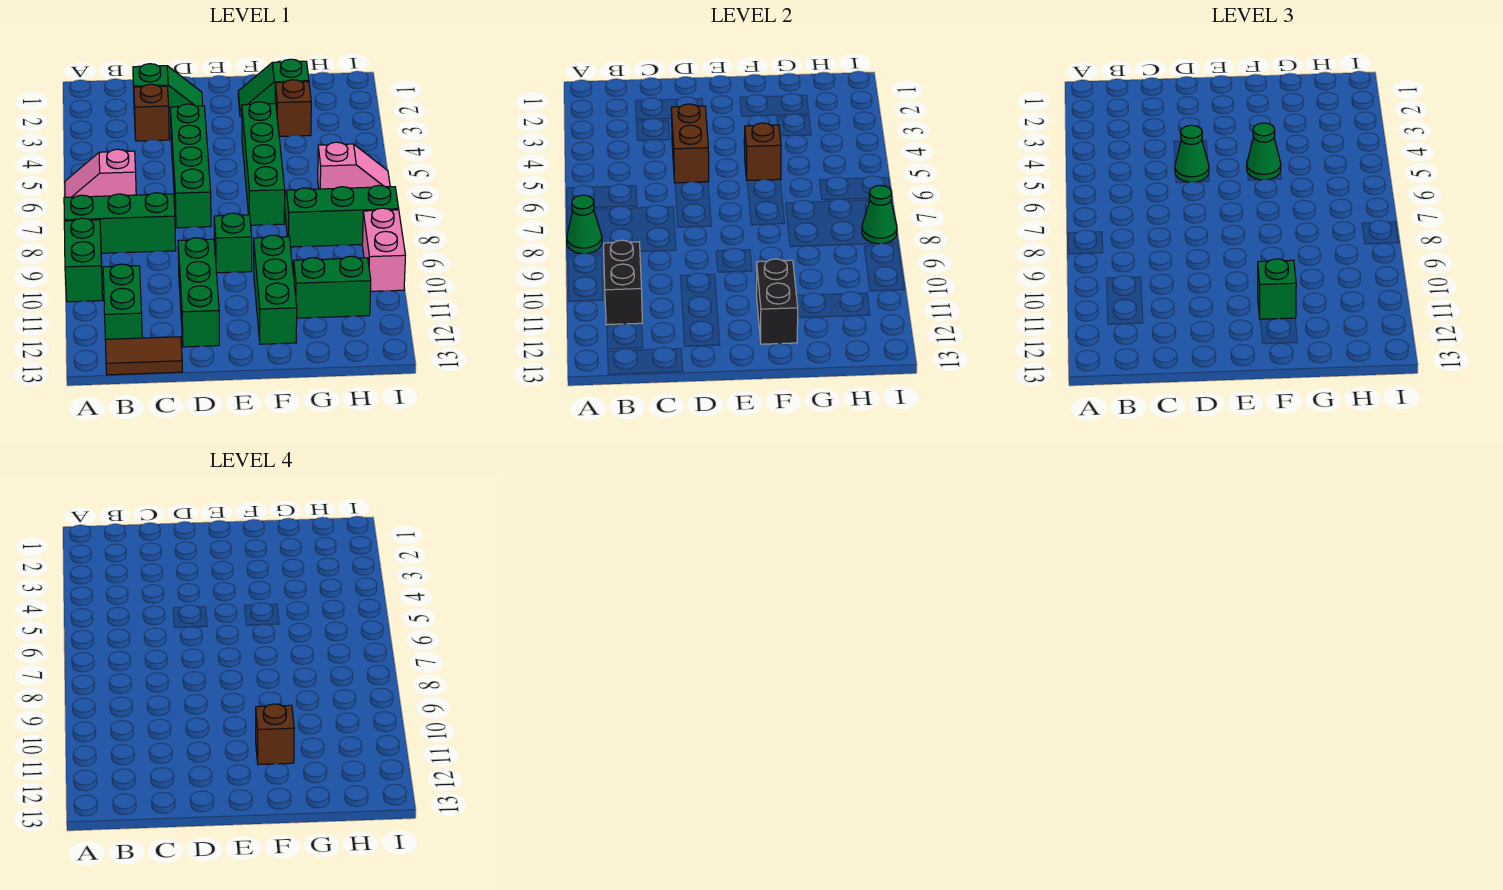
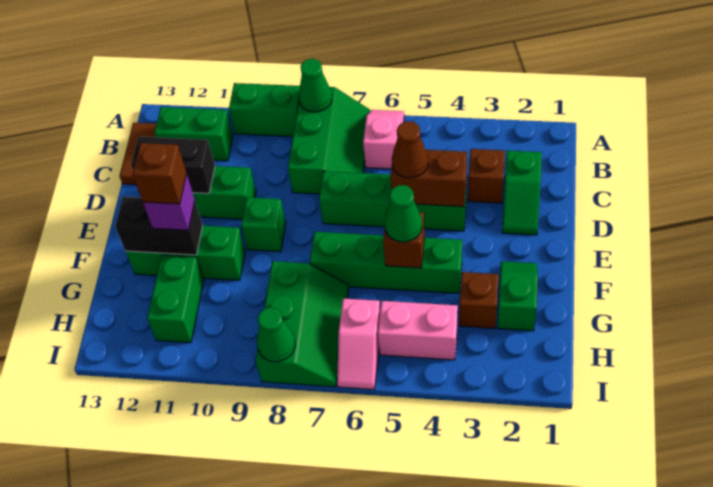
black 1x2 brick [604,240,642,325] -> black 1x2 brick moved to [131,136,215,194]
green 1x1 cone [1175,125,1209,182] -> brown 1x1 cone [392,121,428,178]
green 1x1 brick [1258,259,1296,319] -> purple 1x1 brick [143,174,195,230]
pink 1x2 brick [362,208,406,291] -> pink 1x2 brick moved to [378,301,458,360]

